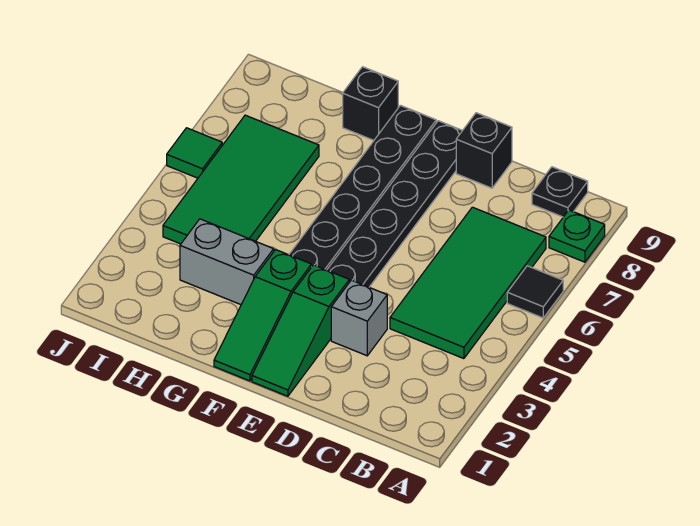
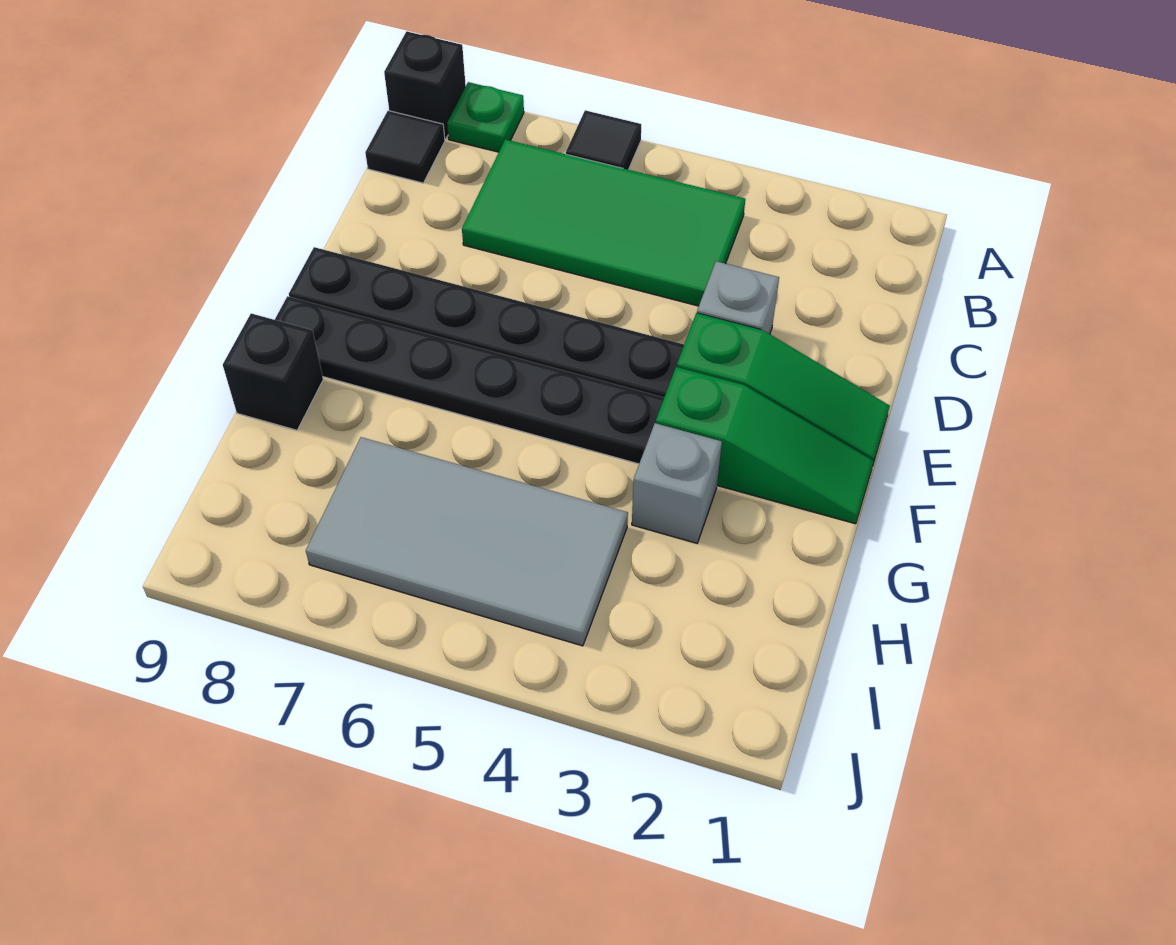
black 1x1 plate [532,167,588,217] -> black 1x1 tile [365,111,445,183]
black 1x1 brick [456,113,512,188] -> black 1x1 brick moved to [384,31,466,139]
grey 1x2 brick [180,219,274,305] -> grey 1x1 brick [632,423,722,543]
green 2x4 tile [163,115,319,244] -> grey 2x4 tile [306,437,628,646]
green 1x1 tile [167,128,222,178] -> none

